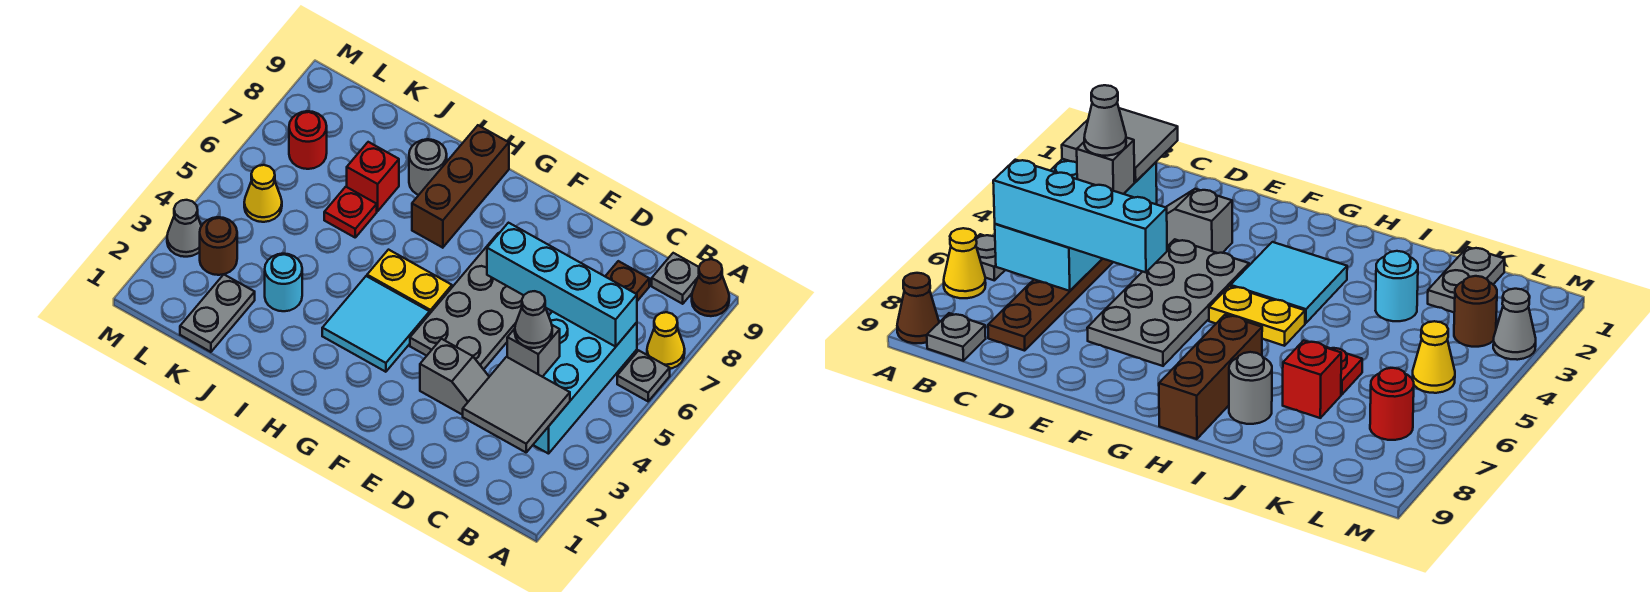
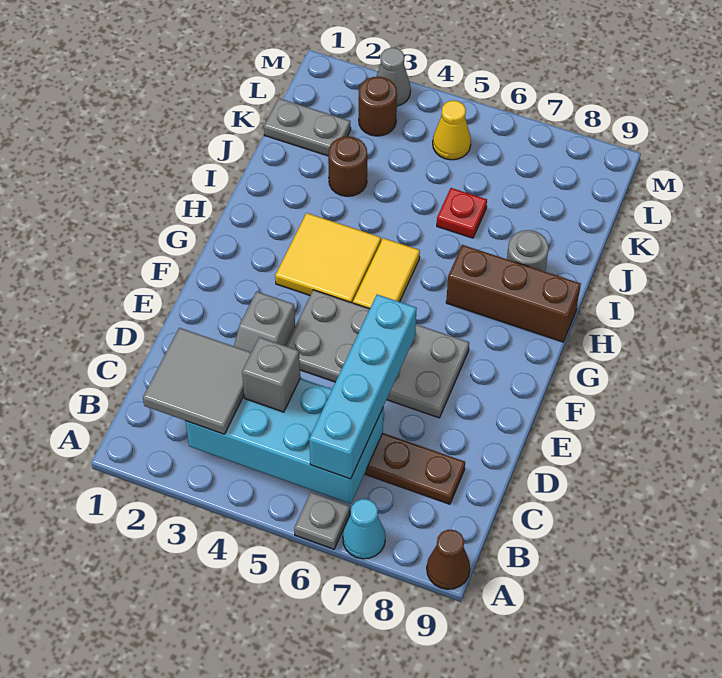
yellow 1x1 cone [647,312,685,369] -> cyan 1x1 cone [343,499,385,559]
grey 1x1 plate [652,253,699,304] -> none
grey 1x1 cone [515,291,552,348] -> none
cyan 2x2 tile [322,276,430,372] -> yellow 2x2 tile [275,213,381,303]
yellow 1x2 plate [367,250,452,313] -> yellow 1x2 tile [353,238,420,309]
cyan 1x1 round brick [265,254,302,311] -> brown 1x1 round brick [328,136,367,196]
red 1x1 brick [347,142,399,211] -> none
red 1x1 round brick [289,111,327,169] -> none

